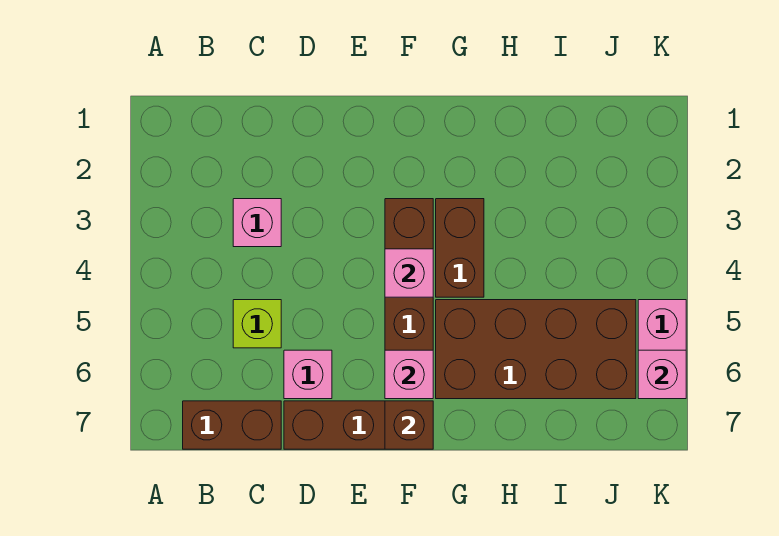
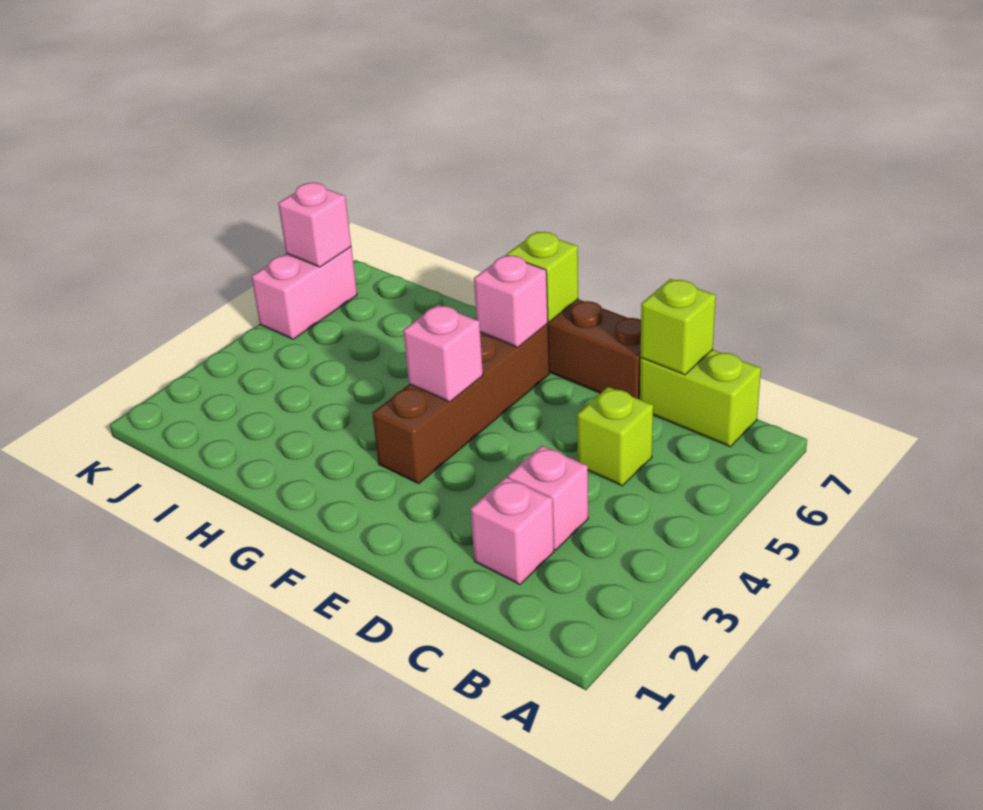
brown 1x2 brick [183,401,281,449] -> lime 1x2 brick [640,350,761,447]
none -> lime 1x1 brick [640,279,716,375]
pink 1x1 brick [284,350,332,399] -> pink 1x1 brick moved to [471,477,554,585]
brown 1x1 brick [385,401,433,449] -> lime 1x1 brick [507,232,578,322]
brown 1x2 brick [436,199,484,297] -> none
brown 2x4 brick [436,300,636,399] -> none

